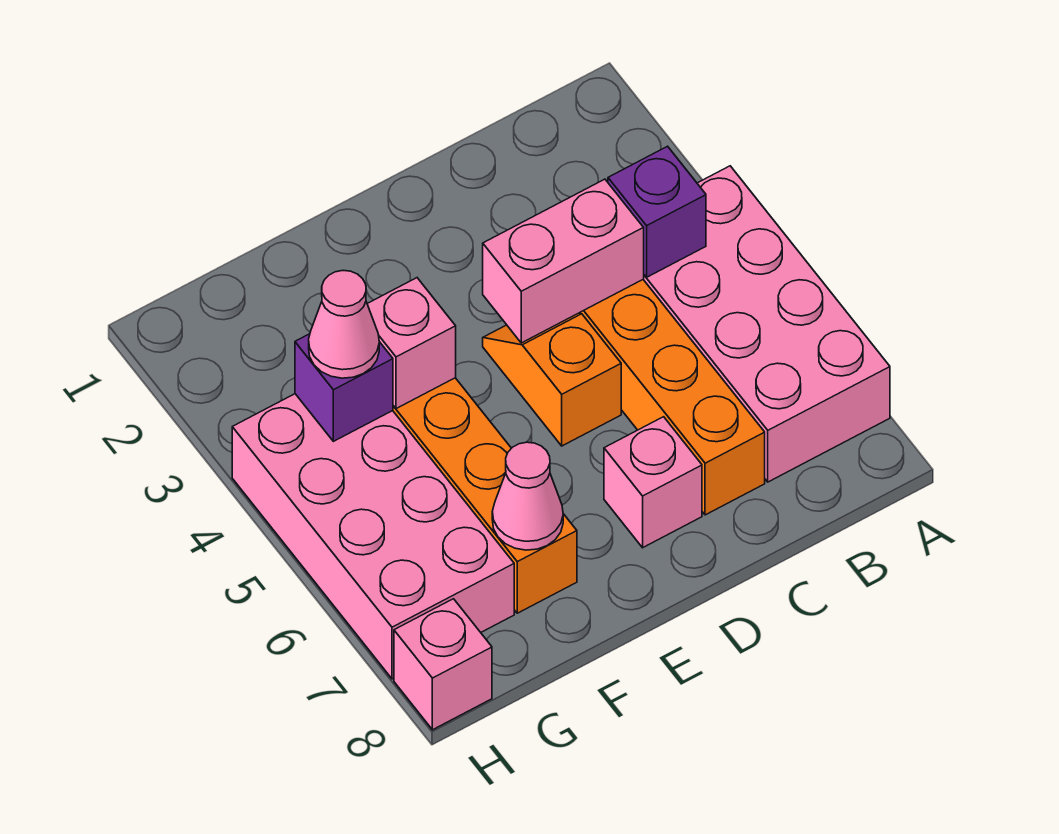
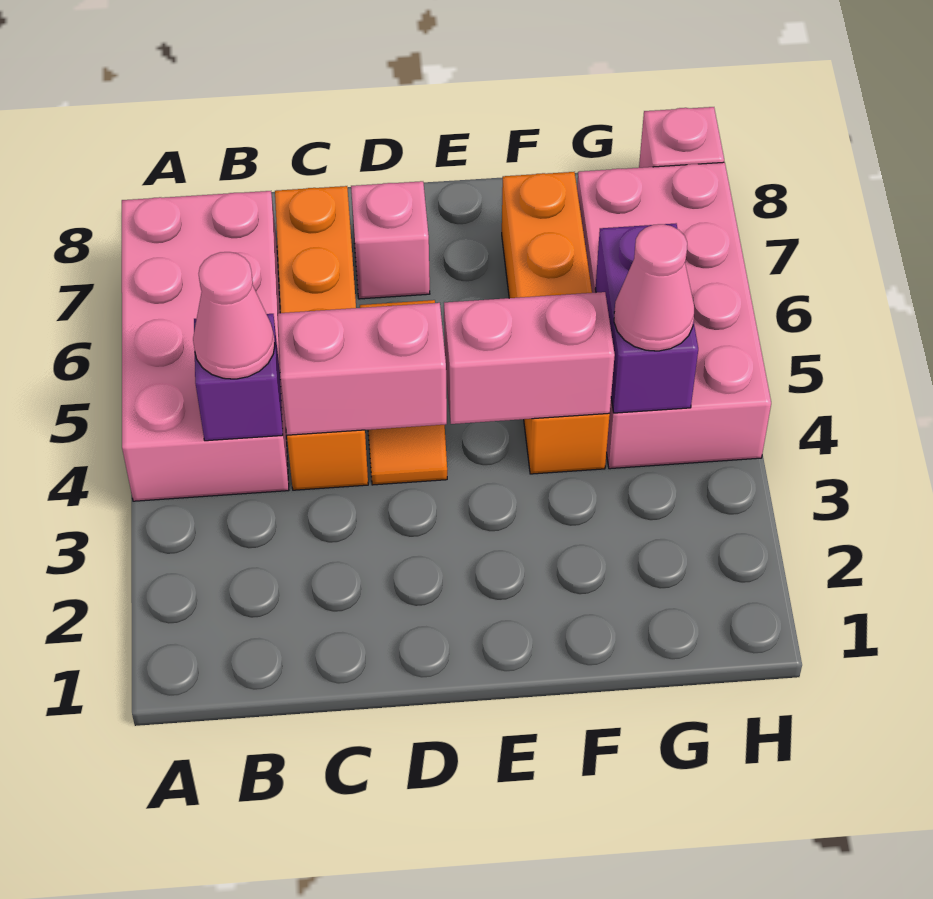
pink 1x1 brick [367,278,456,409] -> pink 1x2 brick [444,292,615,424]
pink 1x1 cone [492,442,563,550] -> pink 1x1 cone moved to [193,252,275,379]
purple 1x1 brick [295,334,393,441] -> purple 1x2 brick [595,224,698,413]

